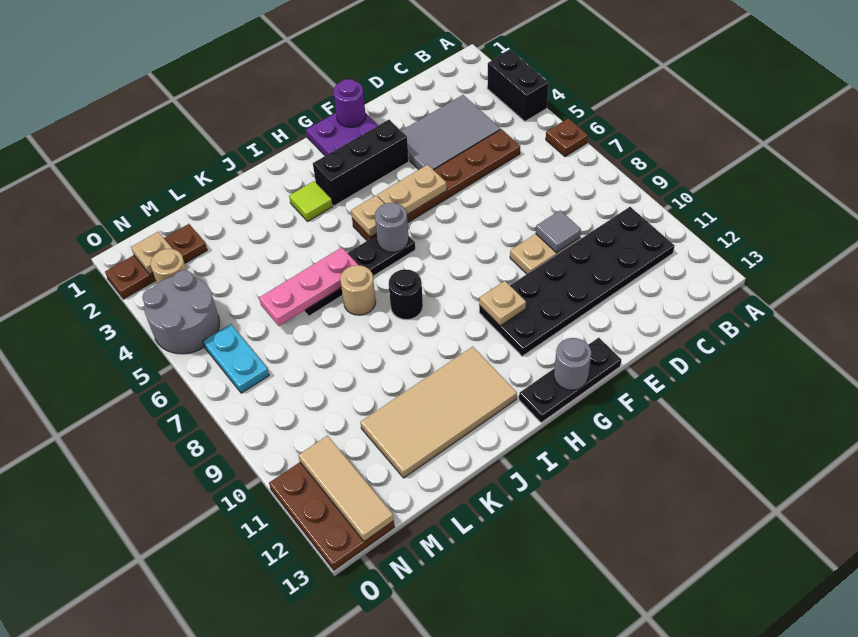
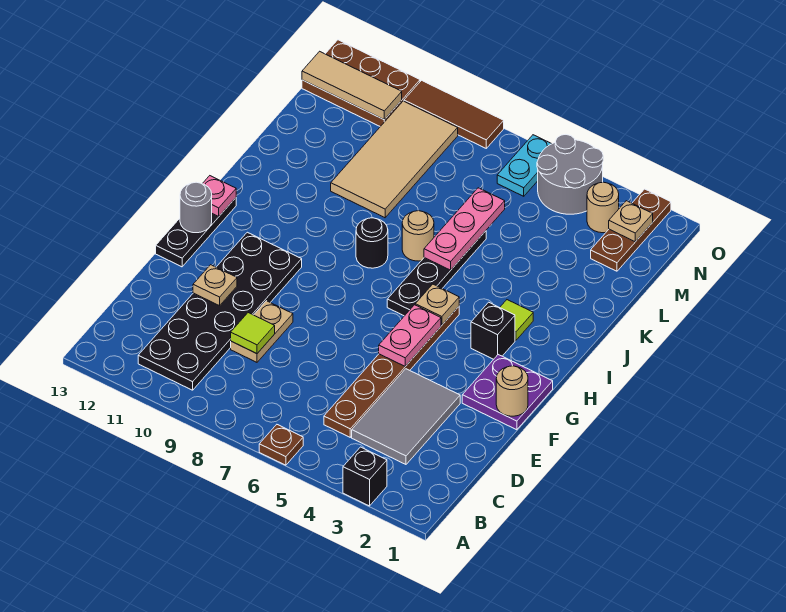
black 1x2 brick [487,50,549,121] -> black 1x1 brick [343,447,387,506]
grey 1x1 tile [536,210,581,253] -> lime 1x1 tile [231,313,275,354]
purple 1x1 round brick [333,79,366,127] -> tan 1x1 round brick [496,366,528,416]
black 1x3 brick [313,120,409,206] -> black 1x1 brick [471,302,515,359]
tan 1x2 plate [378,165,447,215] -> pink 1x2 plate [379,305,441,366]
tan 1x1 plate [479,281,526,326] -> tan 1x1 plate moved to [193,265,237,306]
grey 1x1 round brick [375,203,409,252] -> none
none -> pink 1x1 plate [203,176,236,216]
tan 2x4 tile [360,347,517,478] -> tan 2x4 tile moved to [331,101,458,218]
cyan 1x2 plate [203,324,269,393] -> cyan 1x2 plate turned to [497,135,551,196]
none -> brown 1x3 tile [404,80,504,148]

